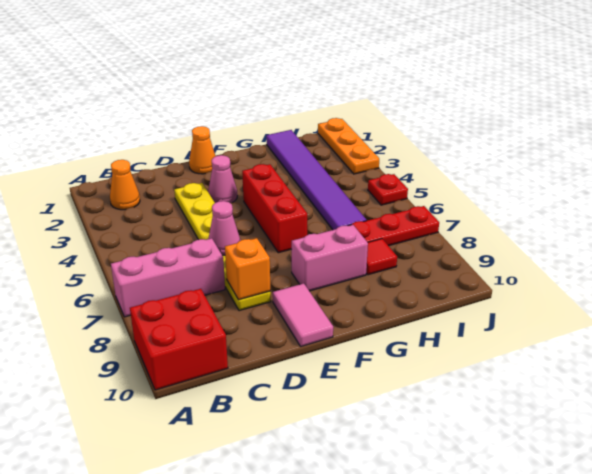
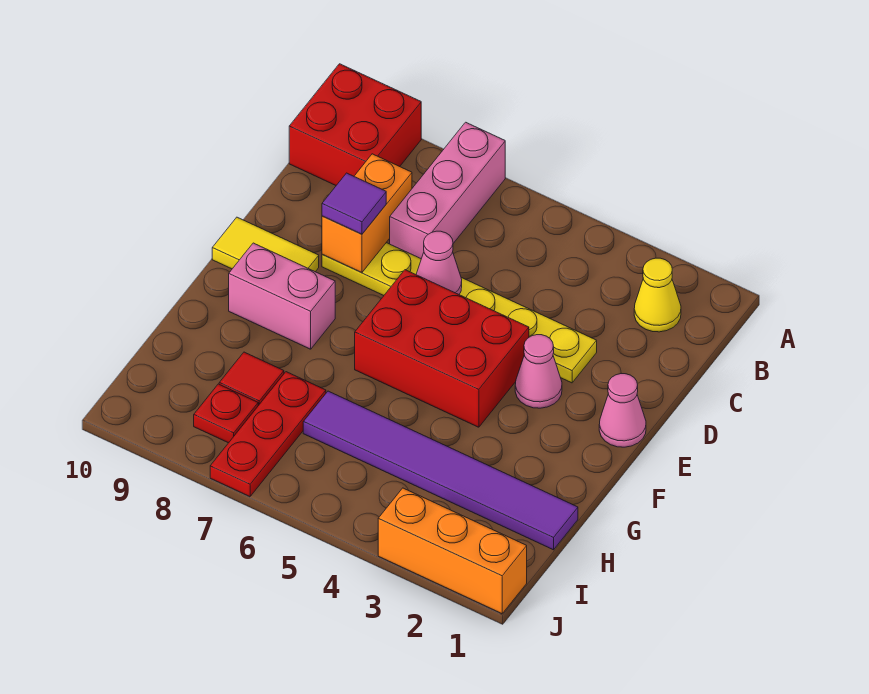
orange 1x1 cone [110,160,140,210] -> yellow 1x1 cone [634,258,681,332]
orange 1x1 brick [225,238,270,300] -> orange 1x2 brick [322,154,412,272]
none -> purple 1x1 tile [322,173,386,234]
orange 1x1 cone [189,126,216,174] -> pink 1x1 cone [599,374,646,447]
pink 1x2 tile [273,283,333,346] -> yellow 1x2 tile [212,217,319,272]
red 1x3 brick [242,164,307,253] -> red 2x3 brick [355,270,529,427]
pink 1x2 brick [292,225,368,291] -> pink 1x2 brick turned to [229,243,335,349]
orange 1x3 plate [318,118,379,174] -> orange 1x3 brick [378,488,527,614]
red 1x1 plate [368,174,408,205] -> red 1x1 plate moved to [194,384,258,443]

